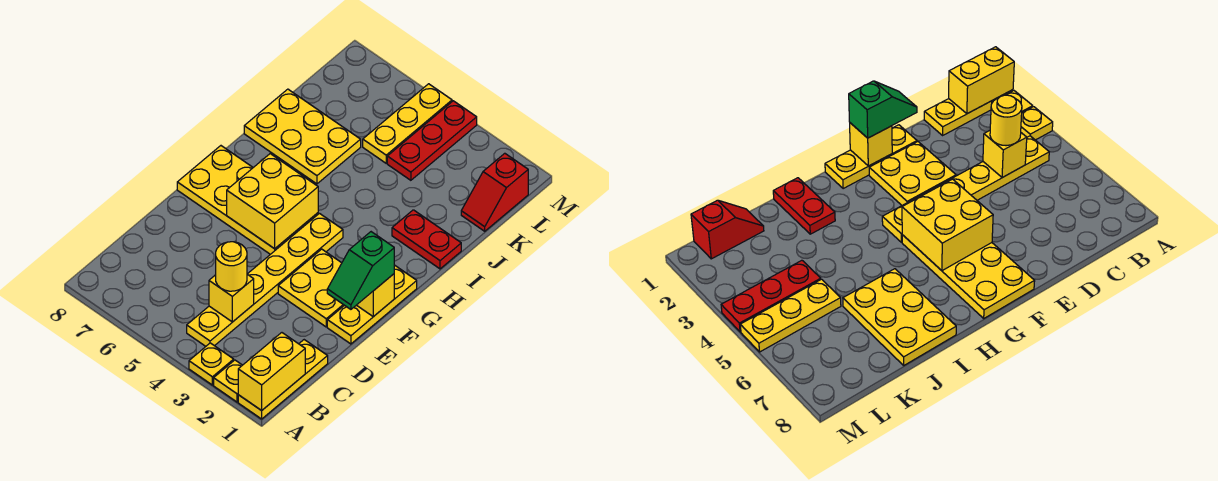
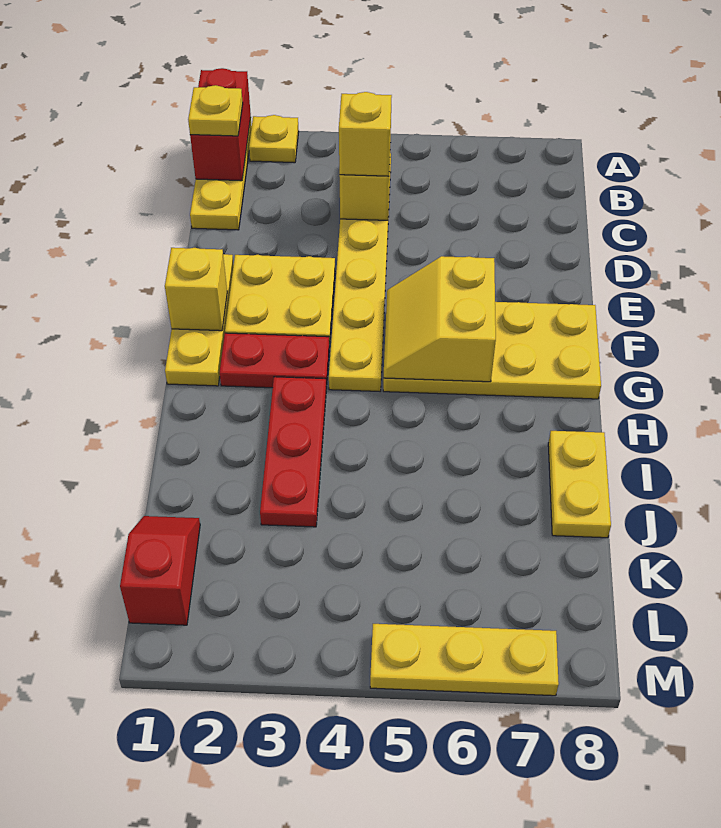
yellow 1x2 brick [238,333,305,411] -> red 1x2 brick [190,68,251,181]
yellow 1x1 plate [189,343,234,385] -> yellow 1x1 plate moved to [188,85,243,136]
yellow 1x1 round brick [216,242,247,291] -> yellow 1x1 brick [339,92,392,176]
green 1x2 slope [327,232,394,309] -> none
yellow 2x2 brick [227,154,318,249] -> yellow 2x2 slope [384,256,496,382]
red 1x2 plate [392,210,461,269] -> red 1x2 plate moved to [219,333,329,389]
yellow 2x3 plate [244,89,361,184] -> yellow 1x2 plate [548,431,611,538]
red 1x3 plate [387,101,477,180] -> red 1x3 plate moved to [260,377,326,527]
yellow 1x3 plate [363,84,452,163] -> yellow 1x3 plate turned to [370,624,559,696]

